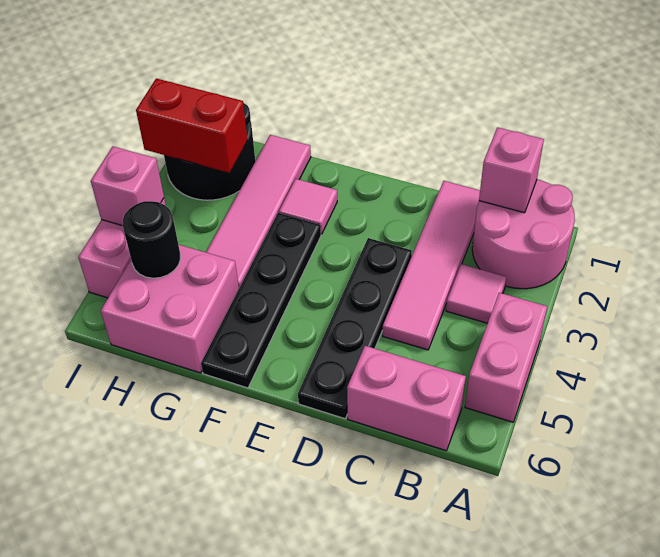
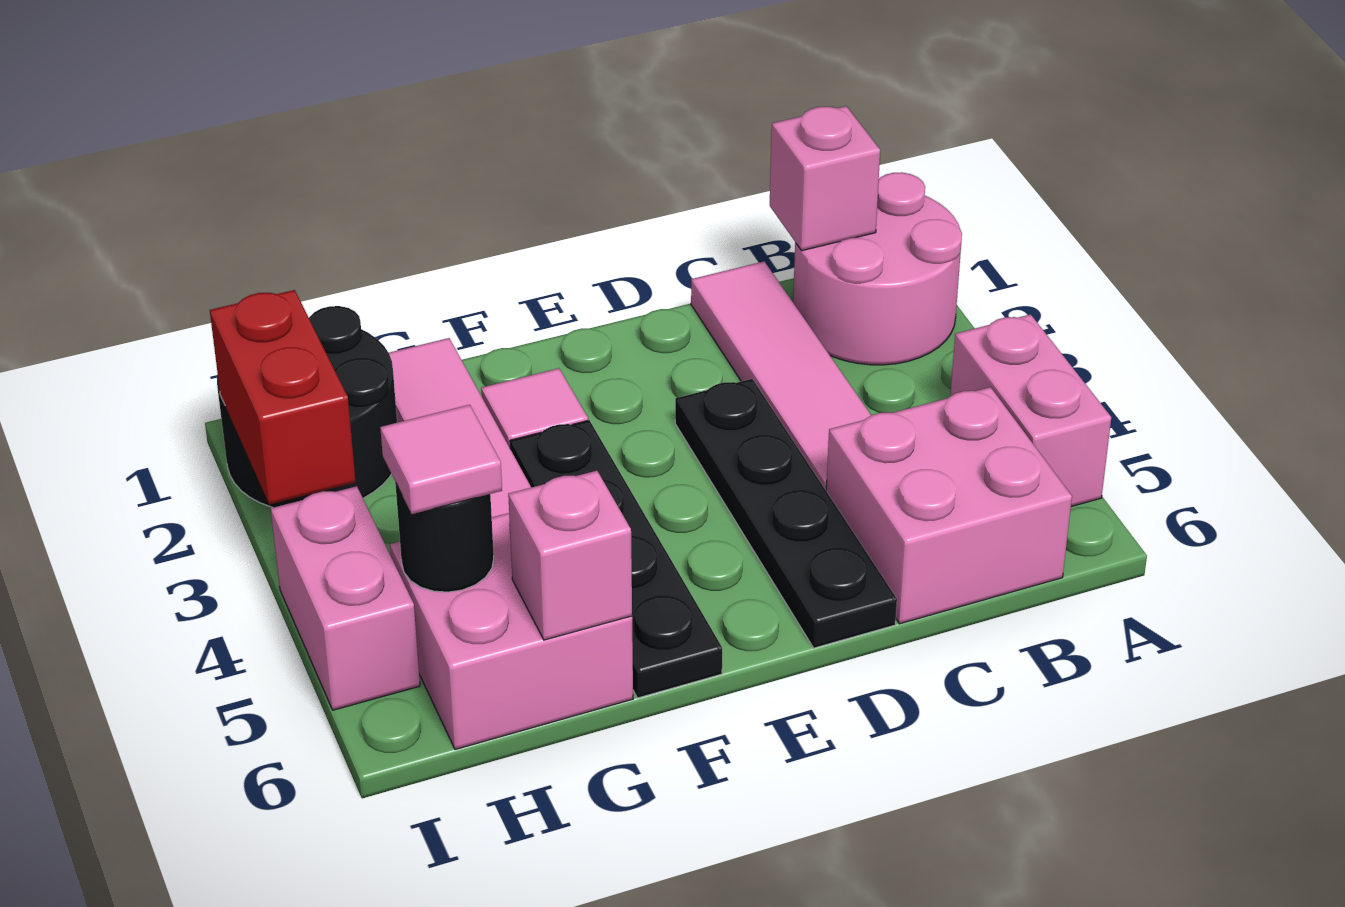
pink 1x1 tile [446,264,506,323] -> pink 1x1 tile moved to [380,405,502,514]
pink 1x2 brick [347,346,466,451] -> pink 2x2 brick [826,387,1072,624]
red 1x2 brick [136,78,247,173] -> red 1x2 brick turned to [210,290,356,504]
pink 1x1 brick [91,147,164,226] -> pink 1x1 brick moved to [508,471,632,640]

